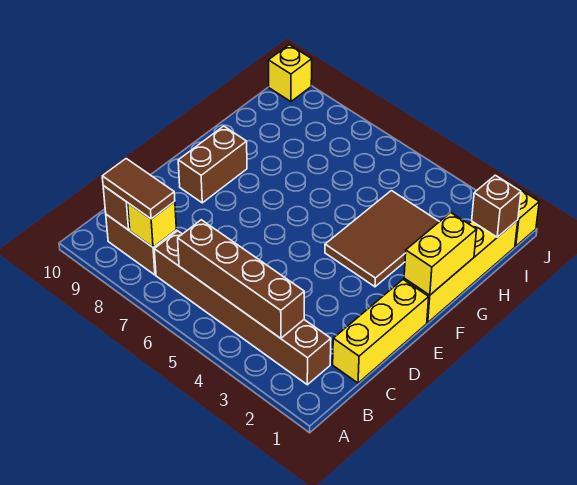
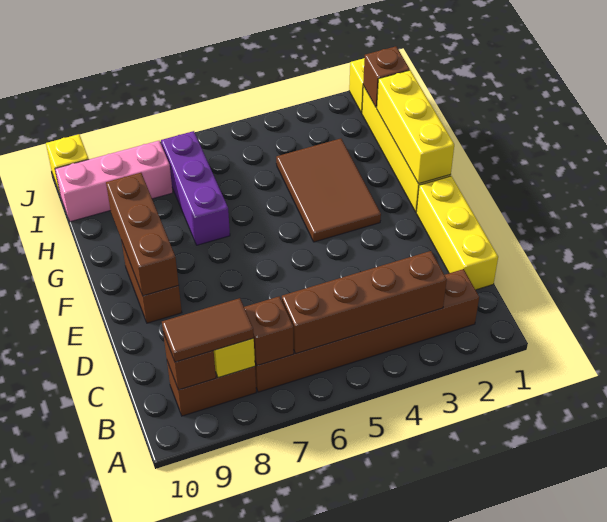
none -> brown 1x1 brick [244,296,294,366]
none -> brown 1x3 brick [106,173,179,296]
yellow 1x2 brick [404,213,477,295] -> yellow 1x3 brick [377,70,454,184]
none -> purple 1x3 brick [161,131,230,245]
none -> pink 1x3 brick [55,141,173,222]

